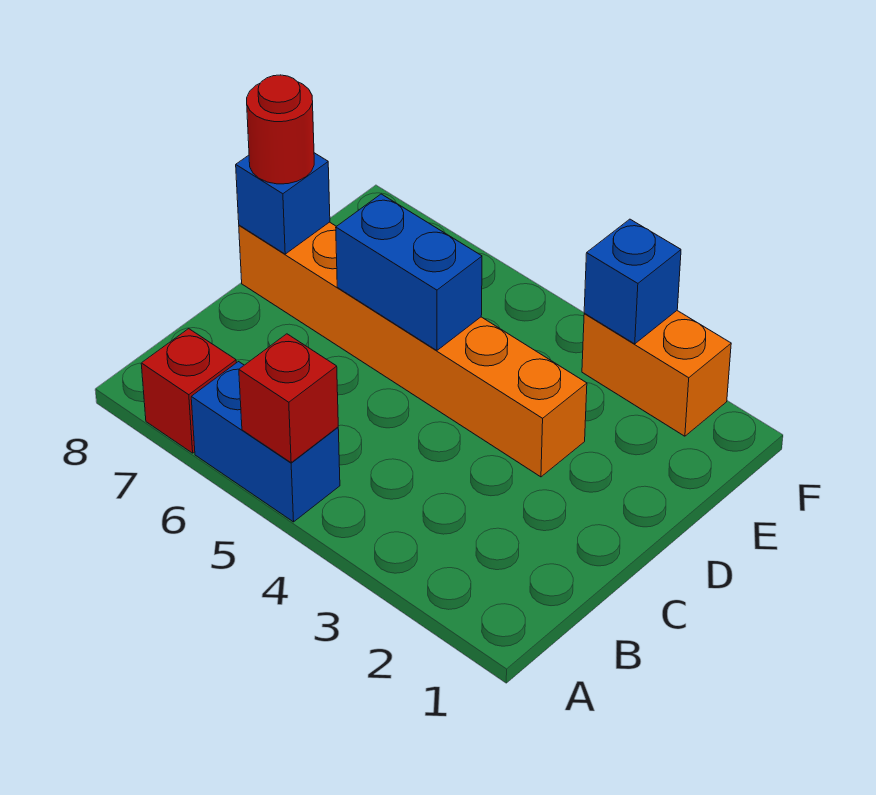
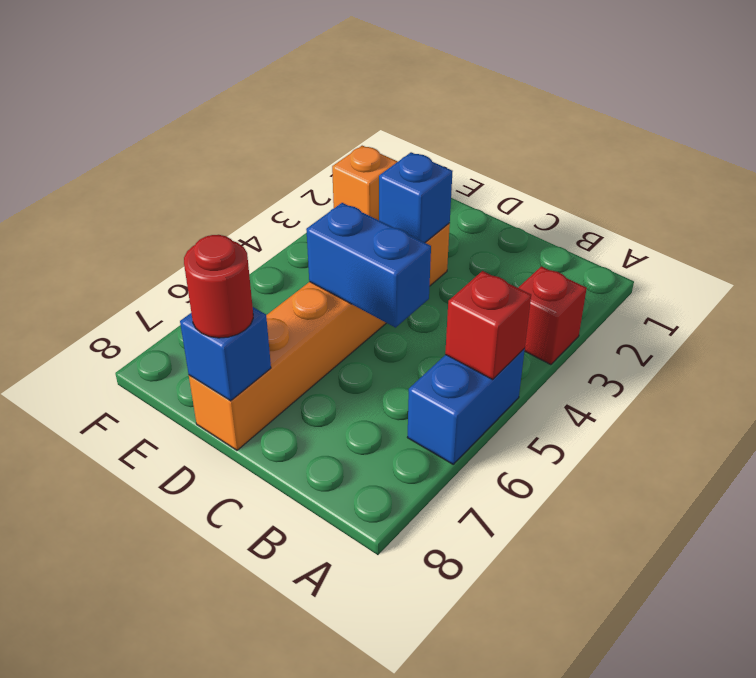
red 1x1 brick [141,329,236,453] -> red 1x1 brick moved to [518,266,587,365]
blue 1x2 brick [336,194,482,350] -> blue 1x2 brick turned to [306,203,431,328]
orange 1x2 brick [582,311,731,436] -> orange 1x1 brick [332,146,398,220]
blue 1x1 brick [584,219,681,344] -> blue 1x1 brick moved to [379,152,453,243]

